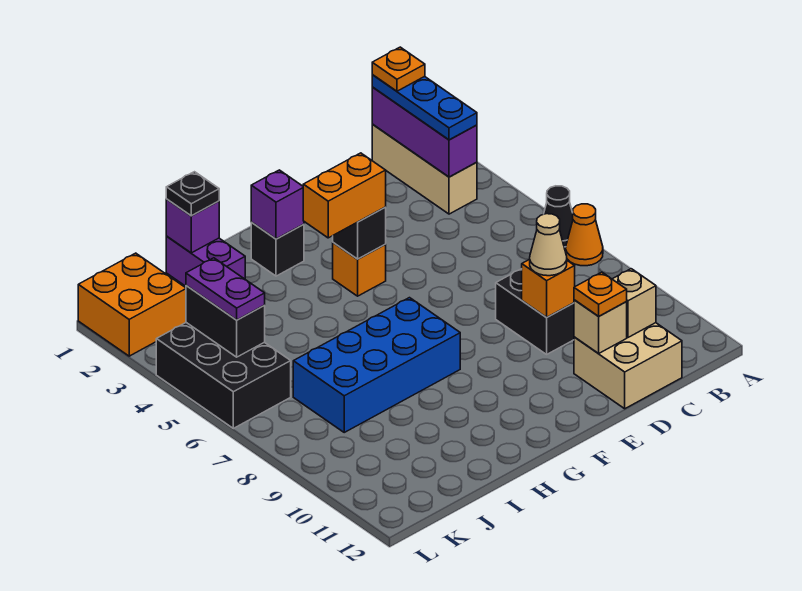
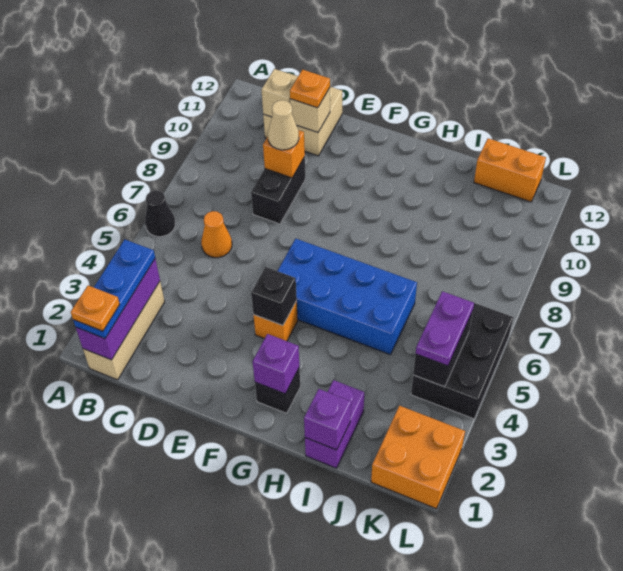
orange 1x1 cone [566,204,603,266] -> orange 1x1 cone moved to [201,211,232,258]
orange 1x2 brick [303,153,386,238] -> orange 1x2 brick moved to [474,138,546,202]
blue 2x4 brick [293,298,460,432] -> blue 2x4 brick moved to [278,239,417,355]
black 1x1 plate [166,172,219,216] -> none

